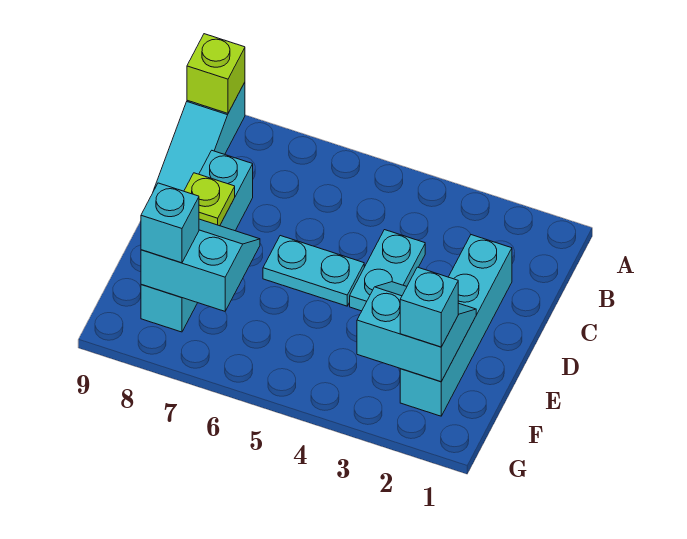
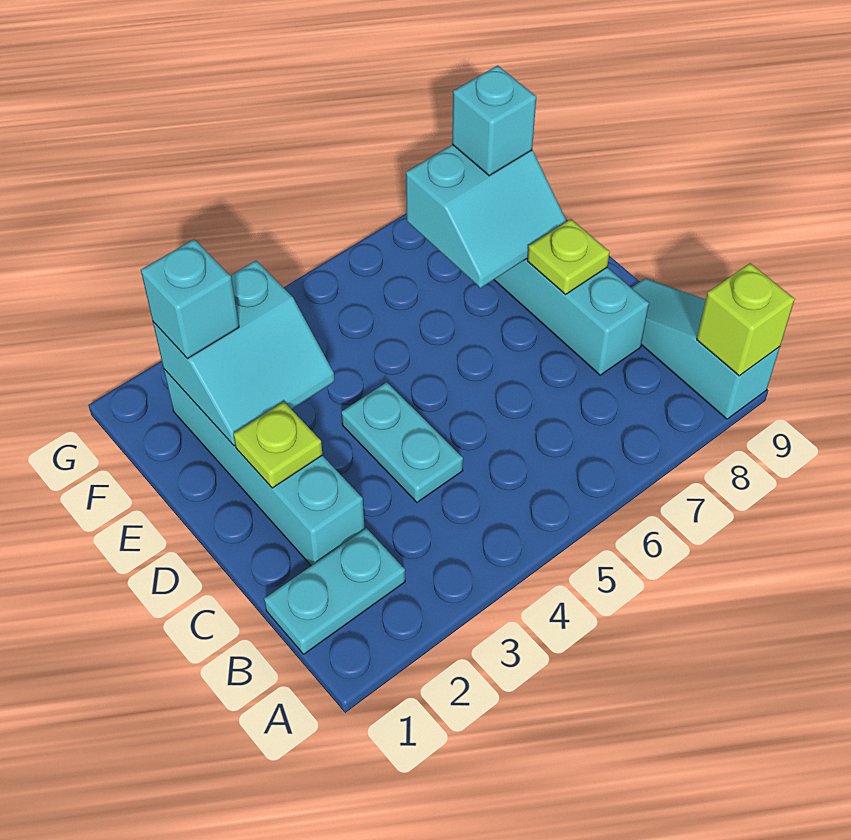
none -> lime 1x1 plate [233,402,322,488]
cyan 1x2 plate [263,236,364,306] -> cyan 1x2 plate moved to [264,528,405,654]

